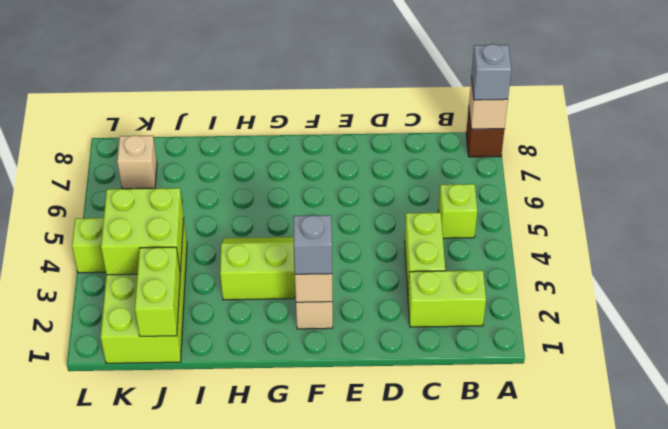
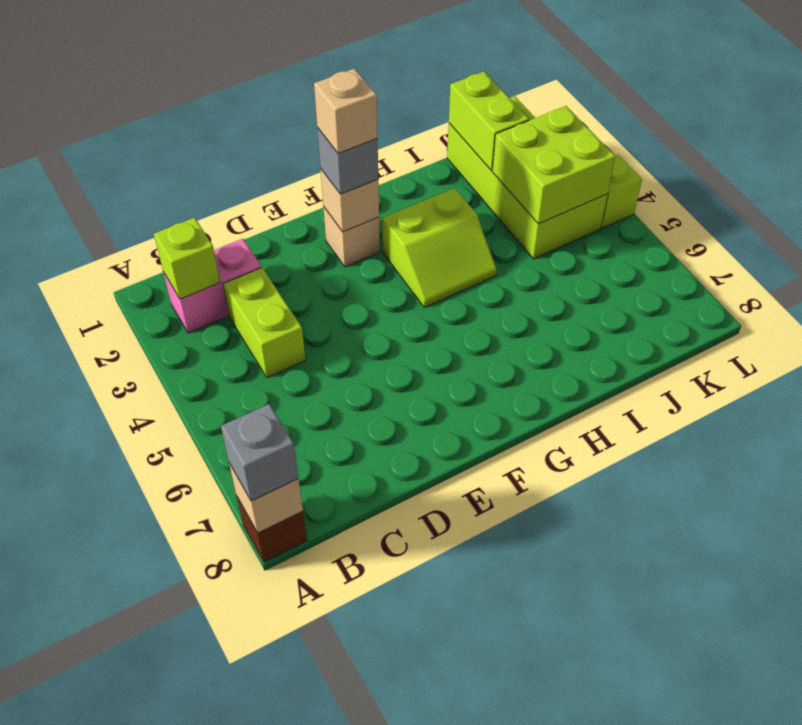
lime 1x2 brick [408,270,486,327] -> pink 1x2 brick [163,239,262,333]
lime 1x1 brick [438,184,477,238] -> lime 1x1 brick moved to [154,218,220,299]
tan 1x1 brick [117,135,157,189] -> tan 1x1 brick moved to [314,69,377,153]

